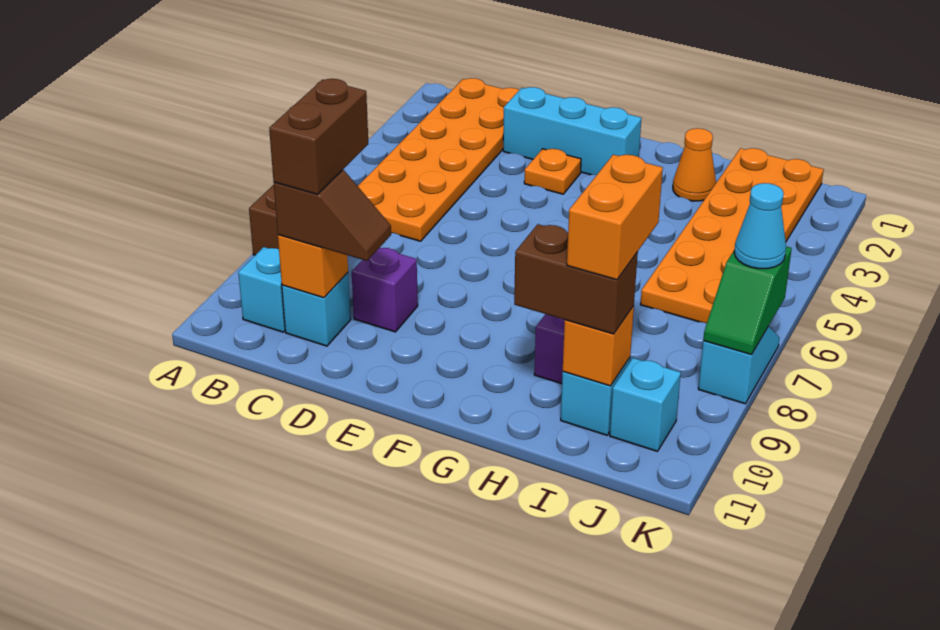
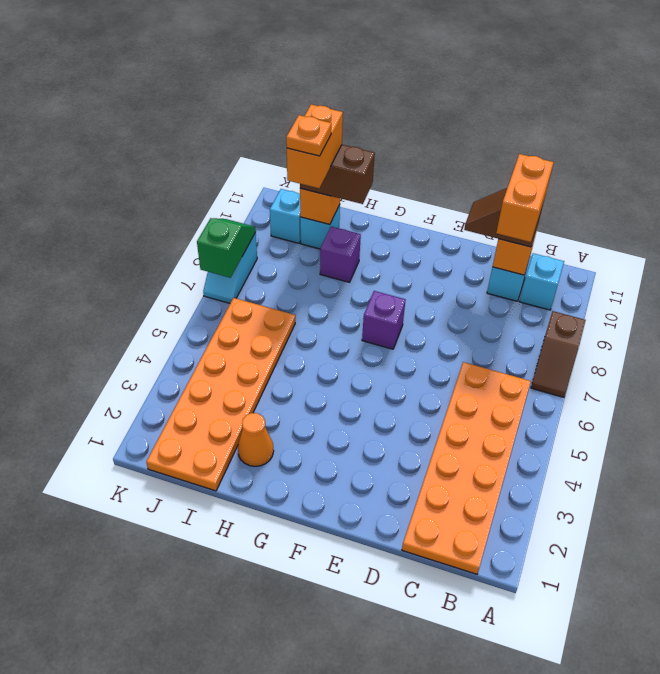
brown 1x2 brick [269,79,368,194] -> orange 1x2 brick [496,154,554,242]
cyan 1x3 brick [503,87,641,175] -> none
purple 1x1 brick [352,248,418,332] -> purple 1x1 brick moved to [362,291,405,349]
orange 1x1 plate [524,149,581,194] -> orange 1x1 plate moved to [286,115,331,156]
cyan 1x1 cone [734,183,786,269] -> none

